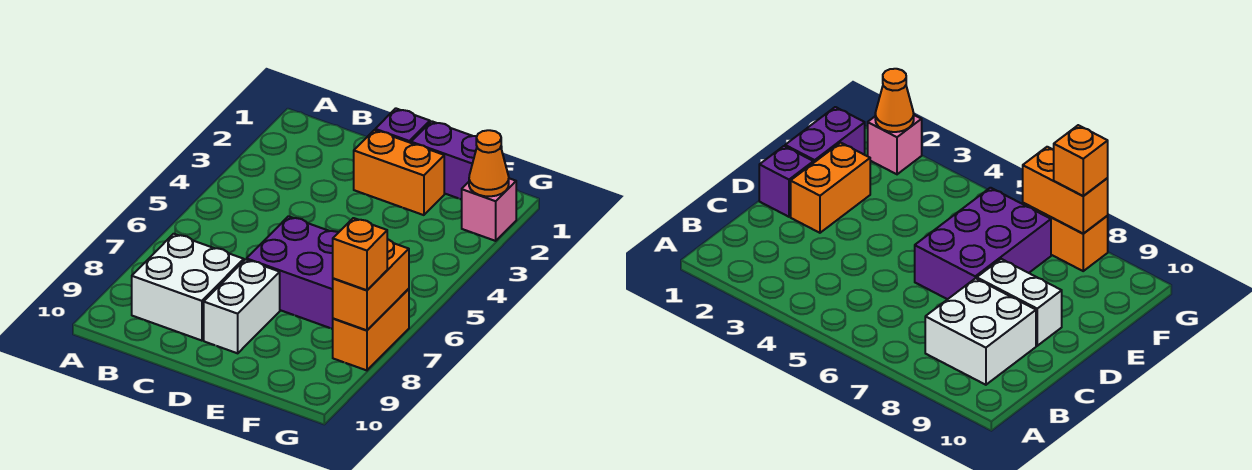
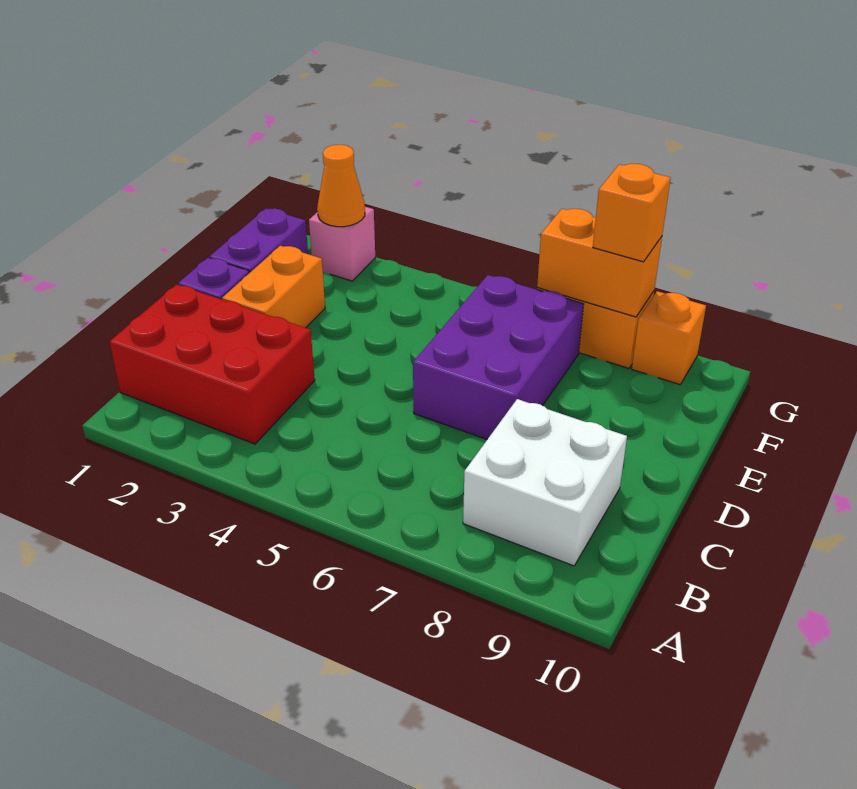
none -> red 2x3 brick [110,284,315,444]
white 1x2 brick [204,260,280,353] -> none
none -> orange 1x1 brick [632,291,706,385]

